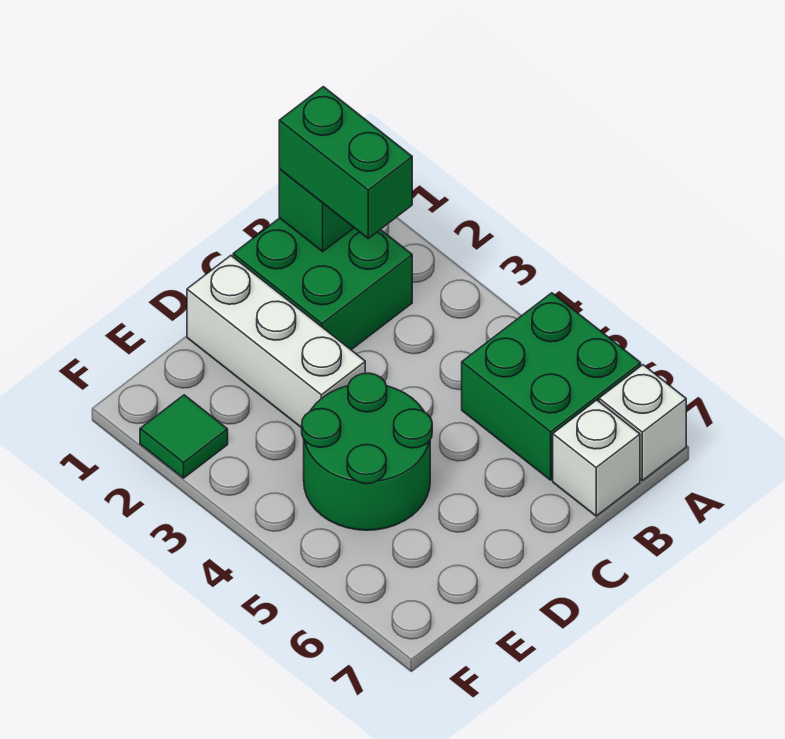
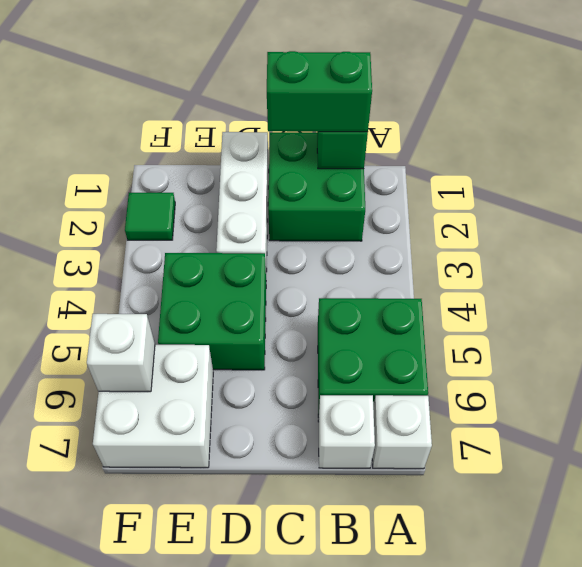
green 1x2 brick [279,87,412,238] -> green 1x2 brick turned to [267,51,372,132]
green 2x2 round brick [302,373,432,530] -> green 2x2 brick [158,253,266,370]
none -> white 2x2 brick [93,345,213,468]
none -> white 1x1 brick [87,314,155,392]

